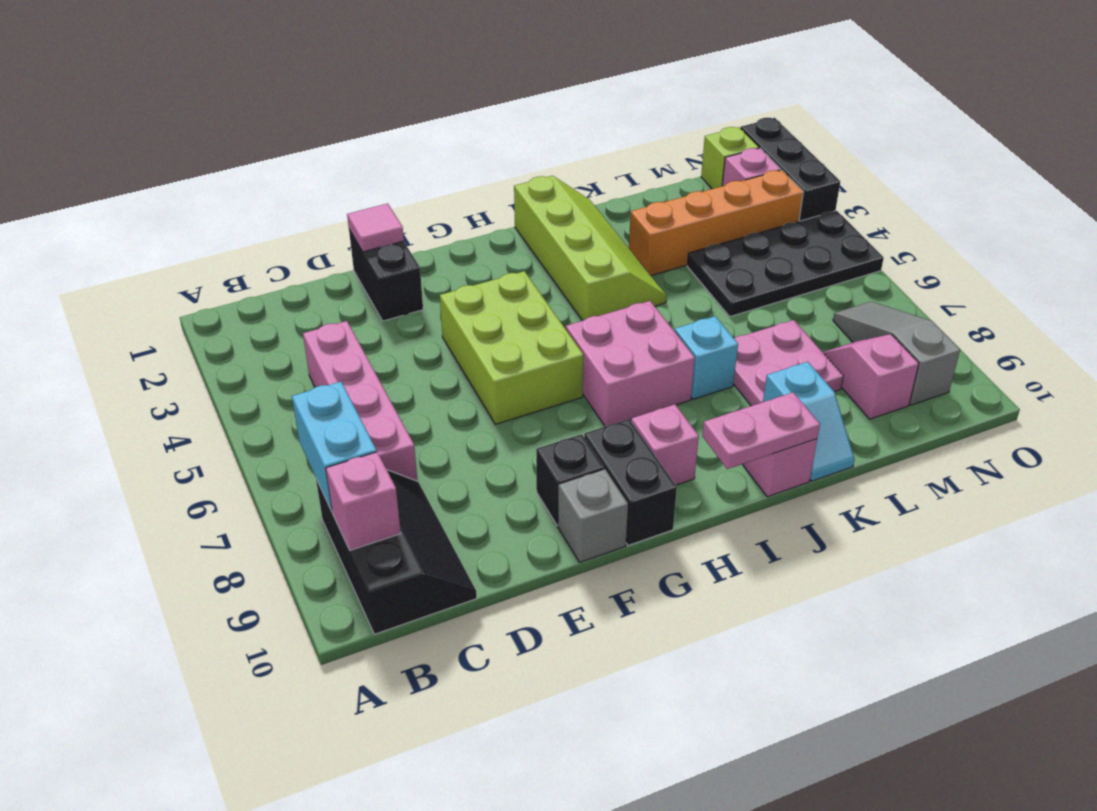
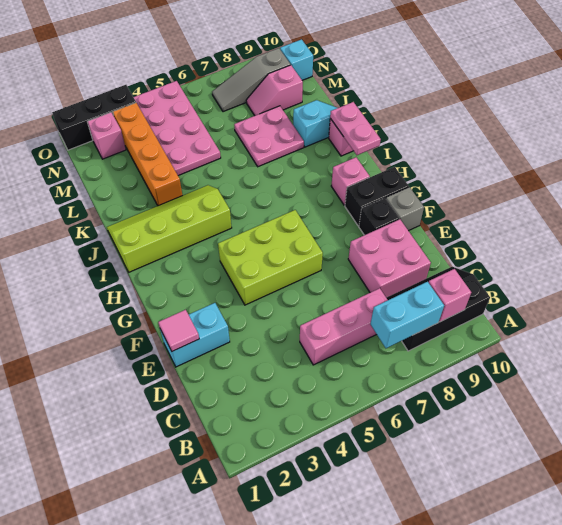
pink 1x4 brick [303,321,418,481] -> pink 1x3 brick [300,288,388,365]
black 1x2 brick [349,230,423,321] -> cyan 1x2 brick [160,303,230,367]
pink 2x2 brick [566,301,695,427] -> pink 2x2 brick moved to [348,219,431,298]
cyan 1x1 brick [674,316,738,399] -> cyan 1x1 brick moved to [280,39,313,80]
black 2x4 plate [687,211,884,317] -> pink 2x4 plate [134,81,221,176]
lime 1x1 brick [701,127,759,189] -> none

